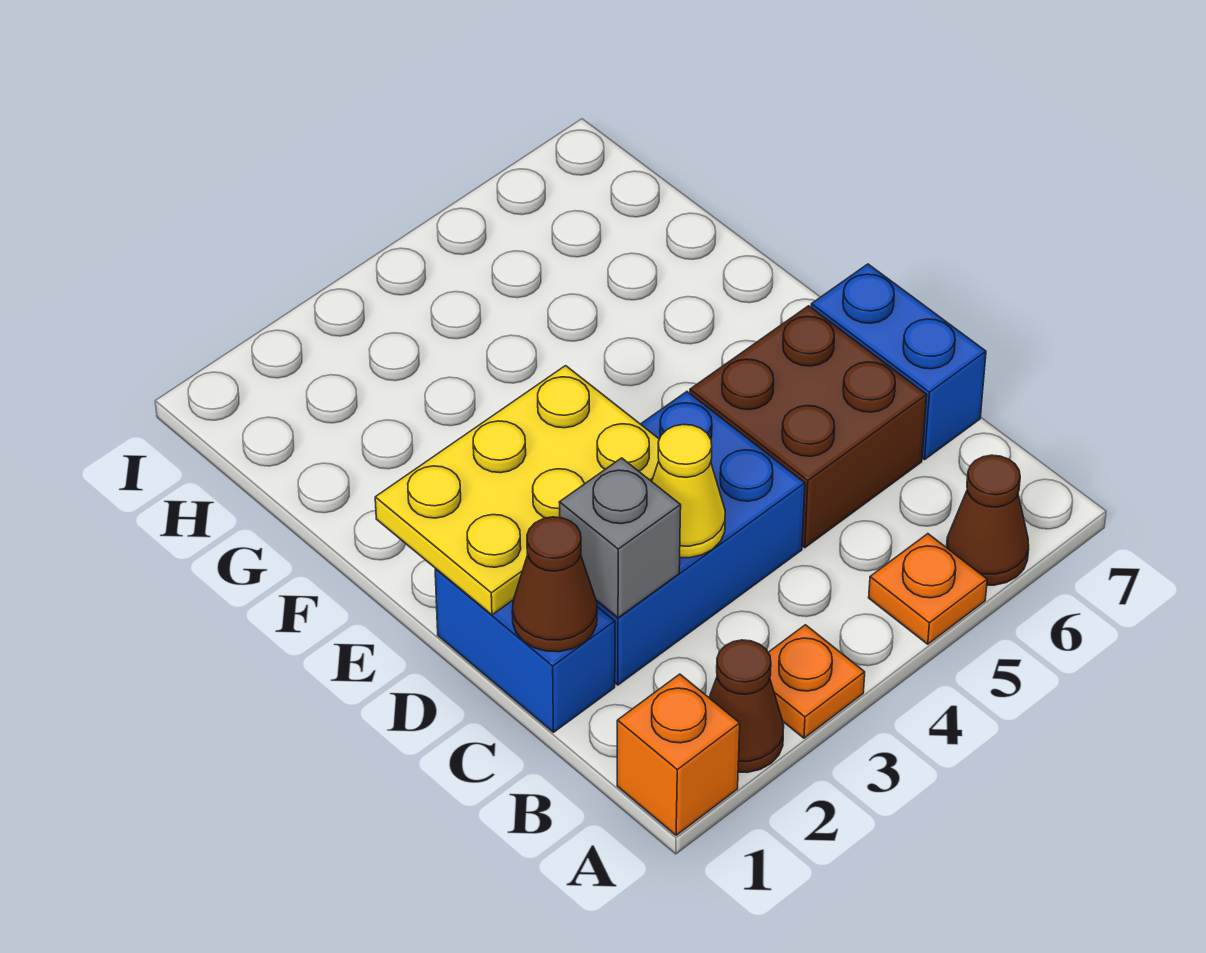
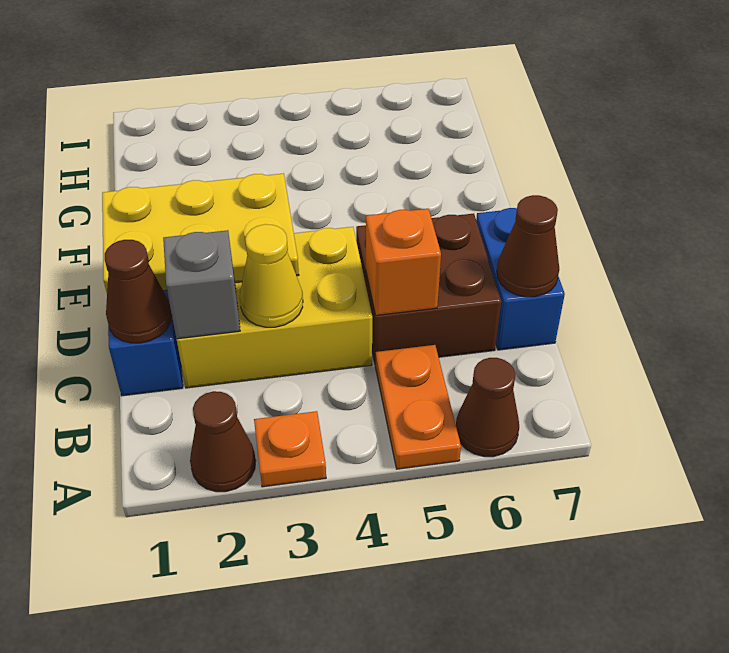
orange 1x1 brick [617,674,740,835] -> orange 1x1 brick moved to [366,209,441,315]
orange 1x1 plate [869,534,987,644] -> orange 1x2 plate [375,345,461,469]
blue 2x3 brick [596,392,805,685] -> yellow 2x3 brick [177,227,372,388]
none -> brown 1x1 cone [497,195,559,297]

